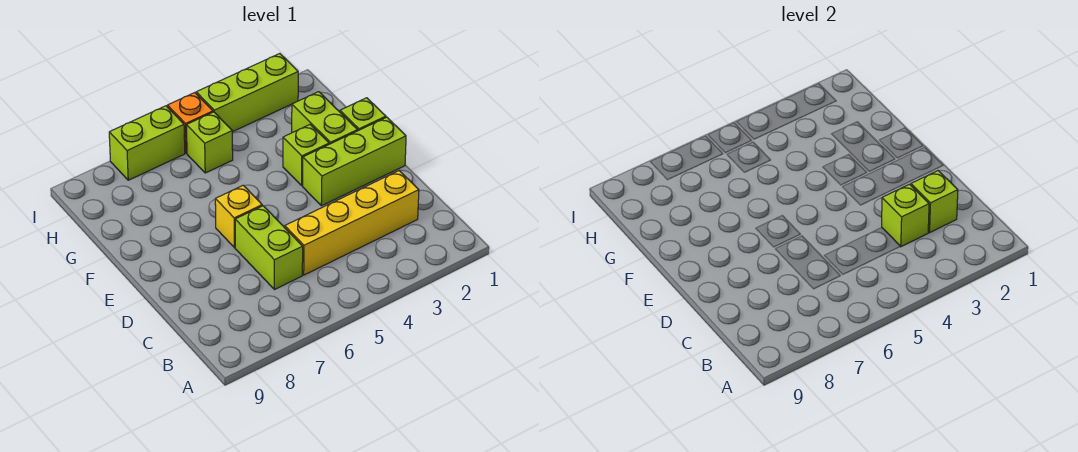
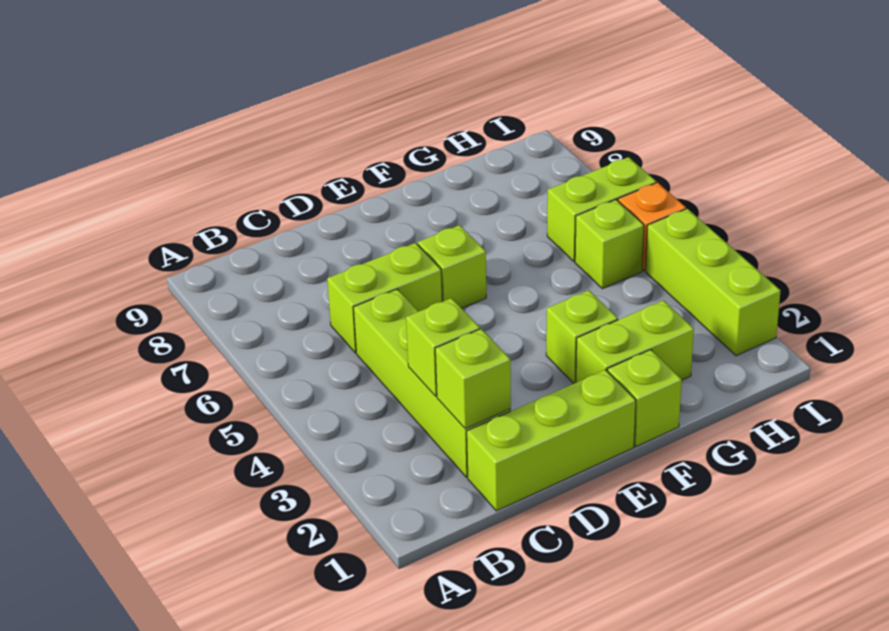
yellow 1x4 brick [285,171,419,275] -> lime 1x4 brick [354,289,511,477]
lime 1x3 brick [303,117,406,206] -> lime 1x3 brick turned to [467,370,636,511]
yellow 1x1 brick [215,185,262,248] -> lime 1x1 brick [418,225,486,308]
lime 1x2 brick [109,106,185,180] -> lime 1x2 brick turned to [547,157,656,261]

